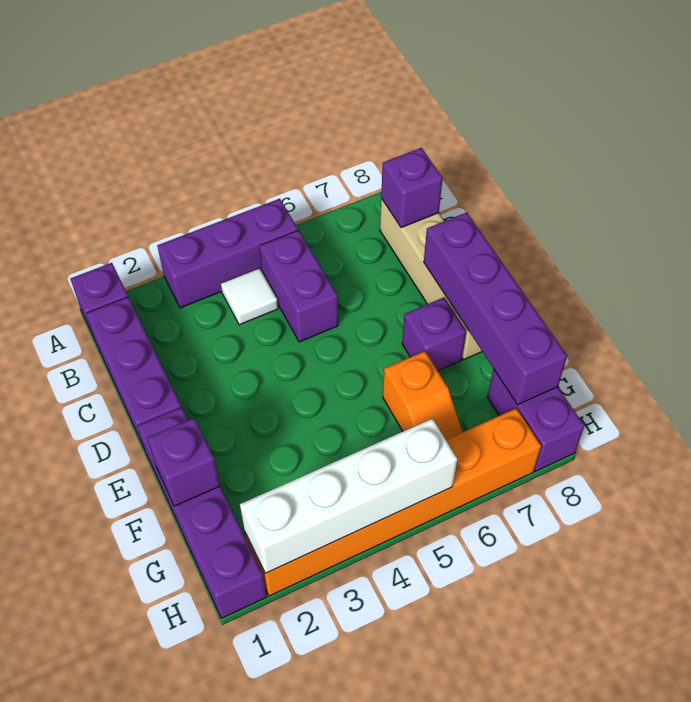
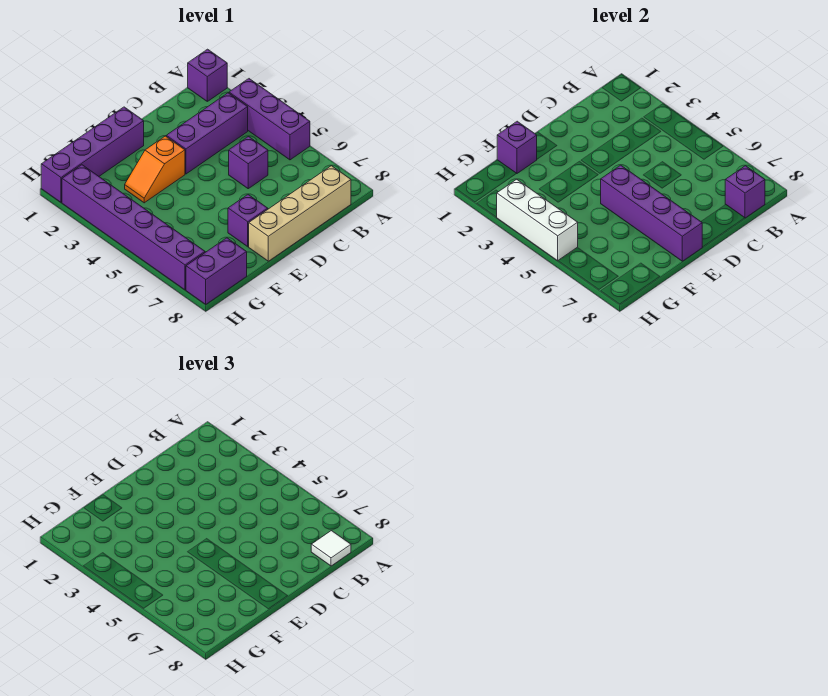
purple 1x3 brick [86,297,181,449] -> purple 1x3 brick moved to [166,93,248,174]
white 1x1 tile [221,268,278,325] -> white 1x1 tile moved to [311,531,351,566]
purple 1x2 brick [259,230,338,342] -> purple 1x1 brick [229,137,268,189]
purple 1x4 brick [424,212,567,405] -> purple 1x4 brick turned to [601,165,702,261]
orange 1x2 slope [383,351,462,440] -> orange 1x2 slope moved to [125,136,185,203]
orange 1x6 brick [245,408,541,596] -> purple 1x6 brick [62,165,205,290]
white 1x4 brick [240,418,457,573] -> white 1x3 brick [497,179,578,261]

